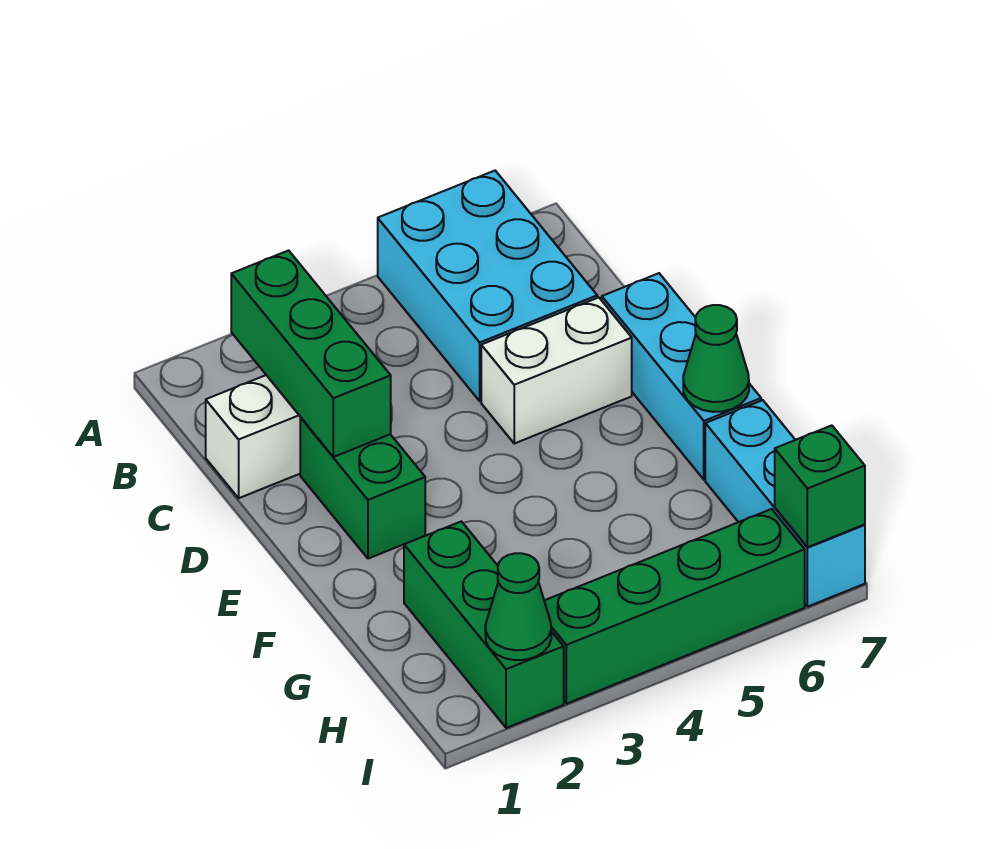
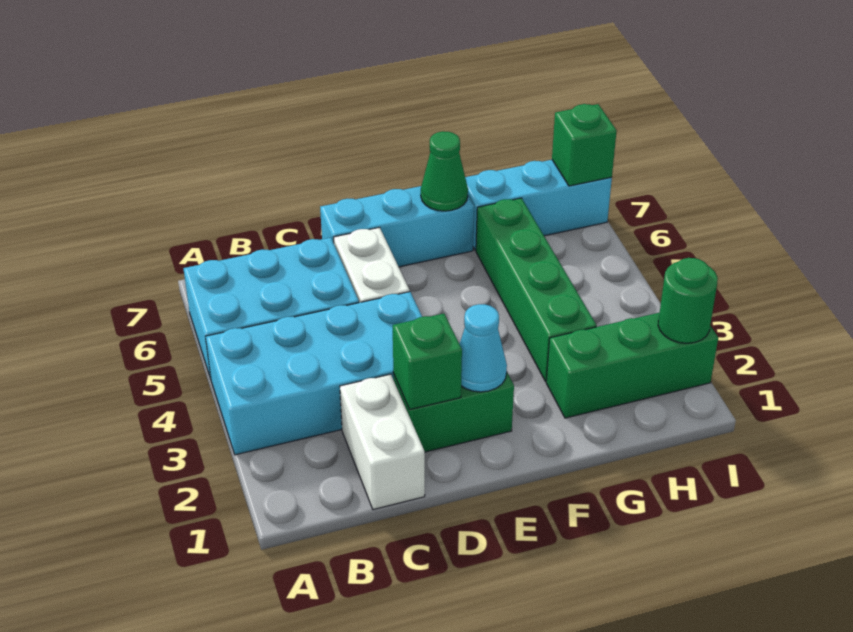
none -> cyan 2x4 brick [206,292,422,455]
green 1x3 brick [231,250,391,457] -> green 1x1 brick [393,314,462,410]
none -> cyan 1x1 cone [460,304,507,392]
green 1x1 cone [485,553,551,660] -> green 1x1 round brick [658,258,718,343]
green 1x4 brick [544,509,805,704] -> green 1x4 brick moved to [476,198,597,381]

